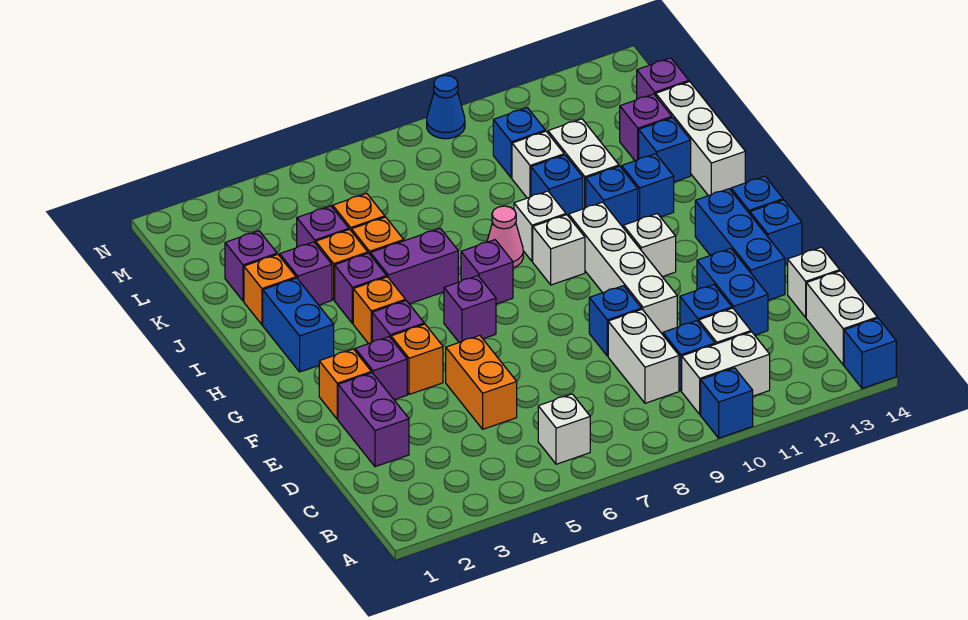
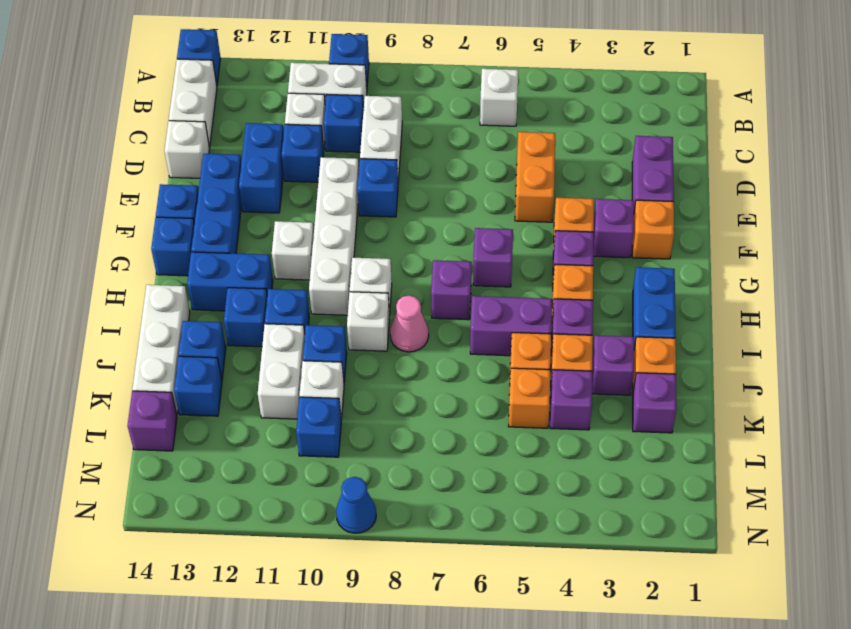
none -> blue 1x2 brick [187,252,273,311]
purple 1x1 brick [620,94,672,161] -> blue 1x1 brick [174,356,222,416]

